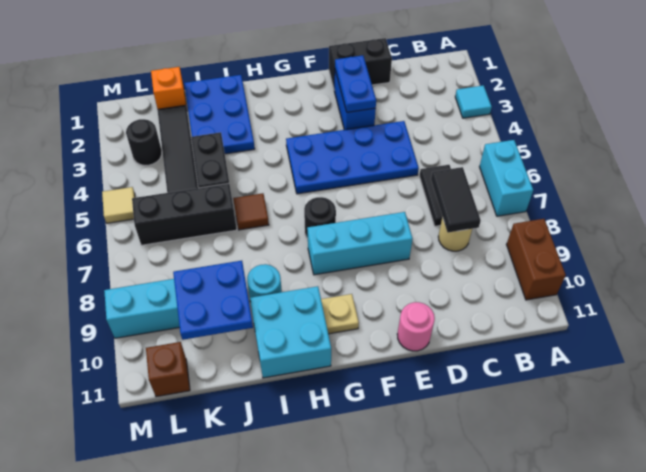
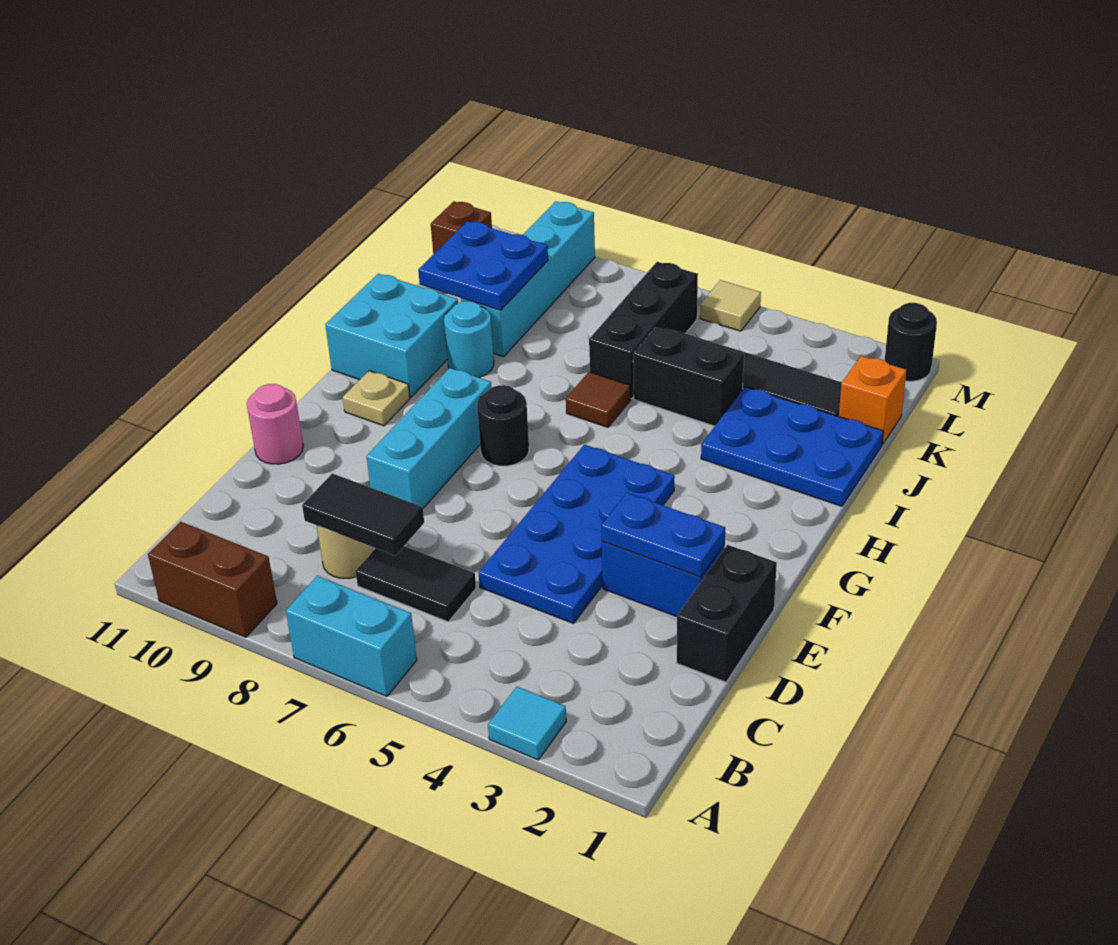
black 1x1 round brick [126,119,162,165] -> black 1x1 round brick moved to [885,303,937,381]

